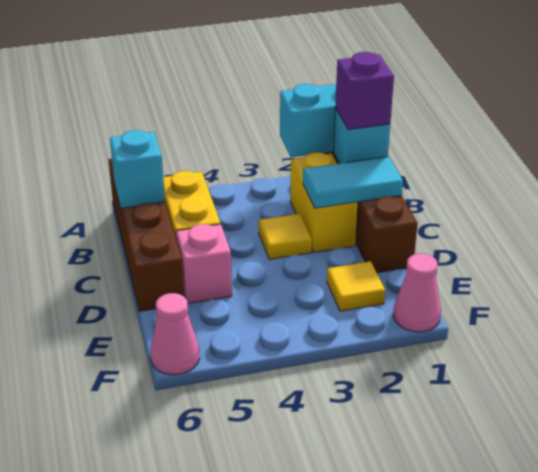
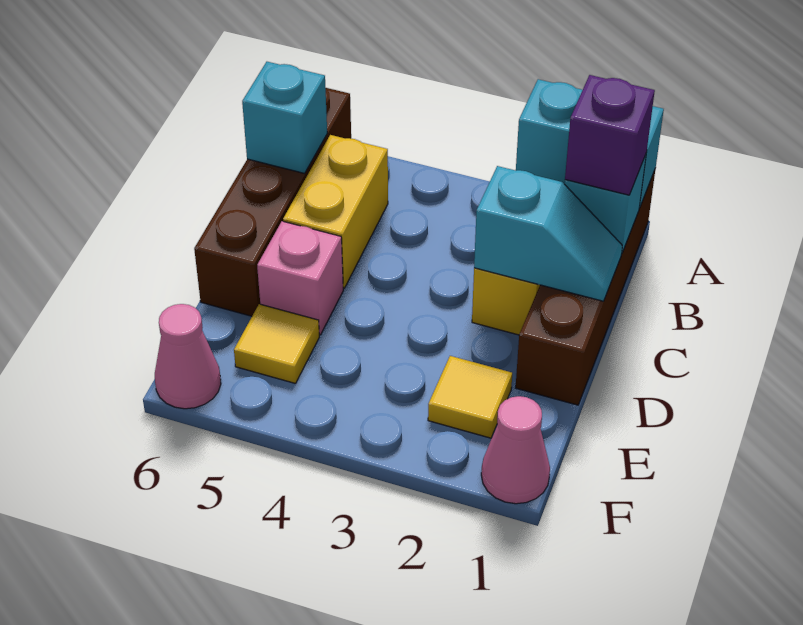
cyan 1x2 tile [303,157,403,208] -> cyan 1x2 slope [474,166,622,301]
yellow 1x1 tile [259,214,312,259] -> yellow 1x1 tile moved to [234,304,319,384]

